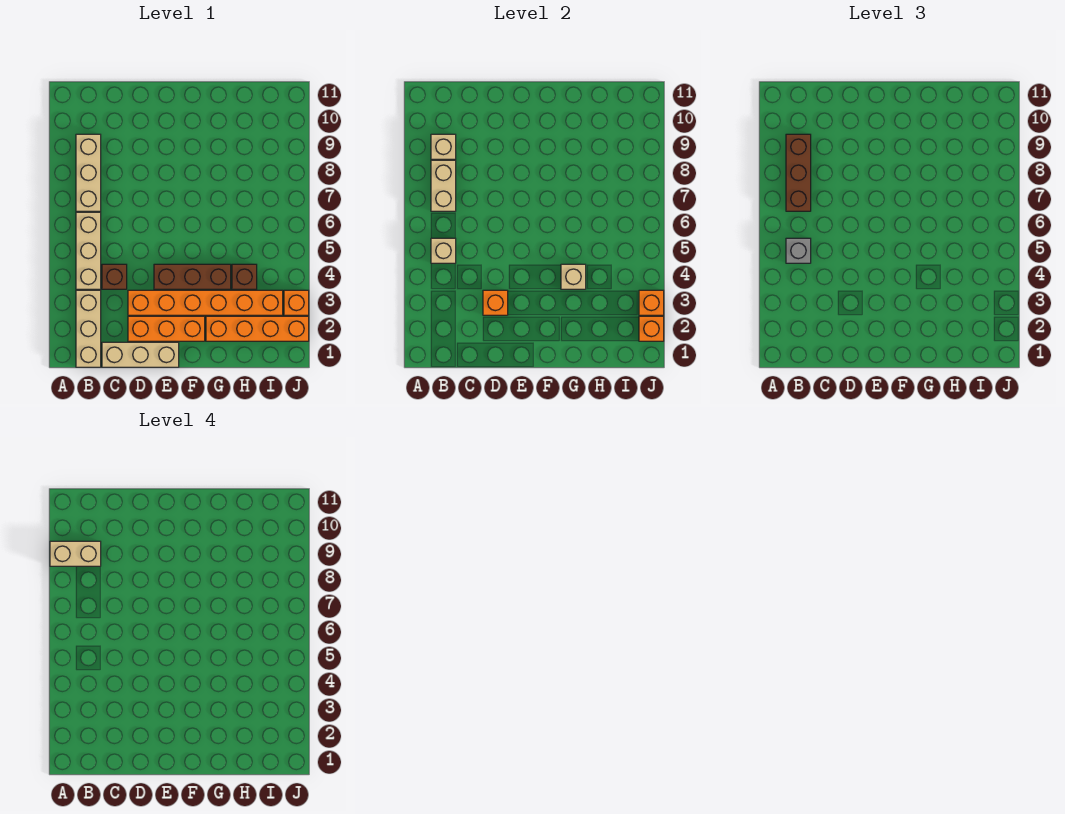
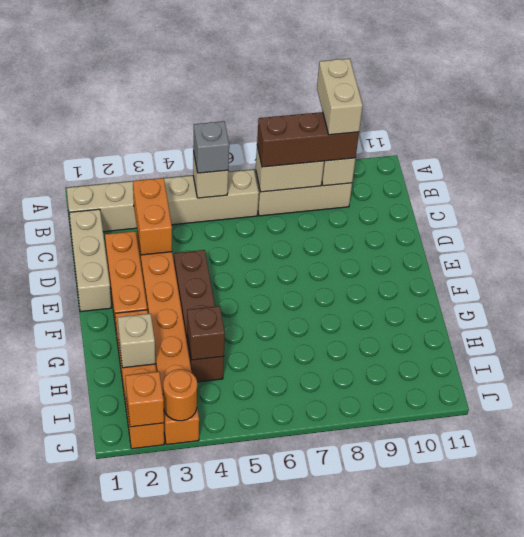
brown 1x1 brick [102,264,127,289] -> brown 1x1 brick moved to [187,306,225,360]
orange 1x1 brick [483,290,508,315] -> orange 1x2 brick [133,178,172,255]
tan 1x1 brick [561,264,586,289] -> tan 1x1 brick moved to [118,314,155,368]
orange 1x1 brick [639,290,664,315] -> orange 1x1 round brick [163,369,197,421]

